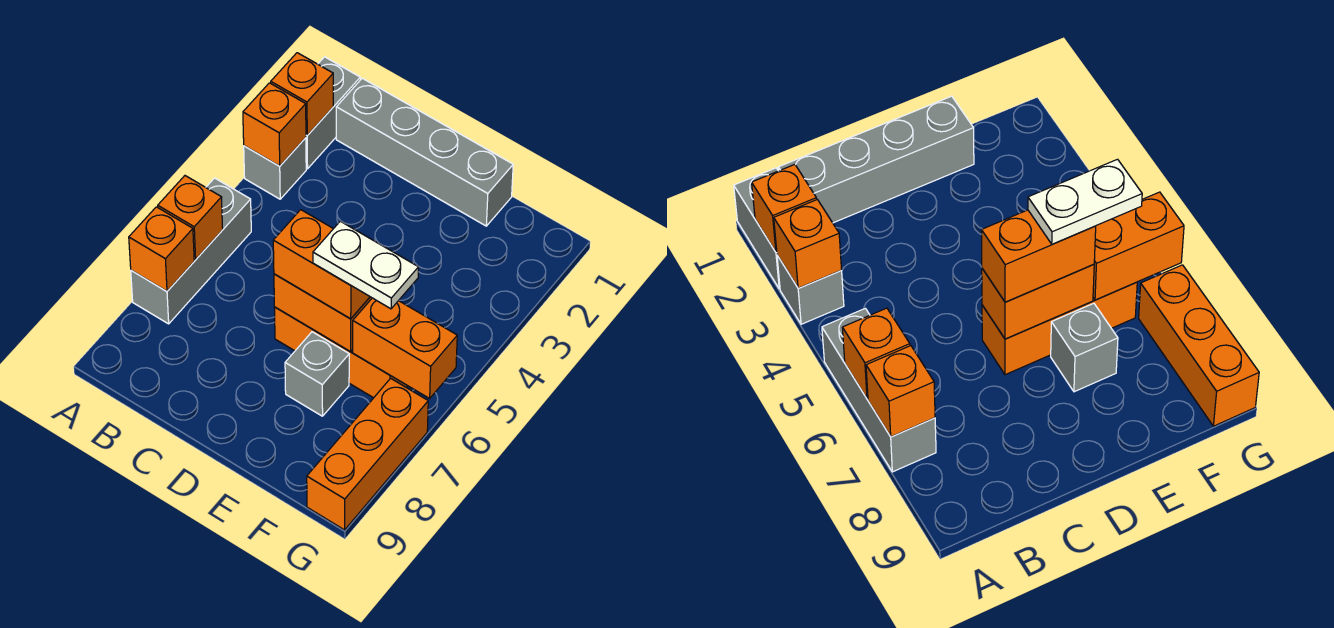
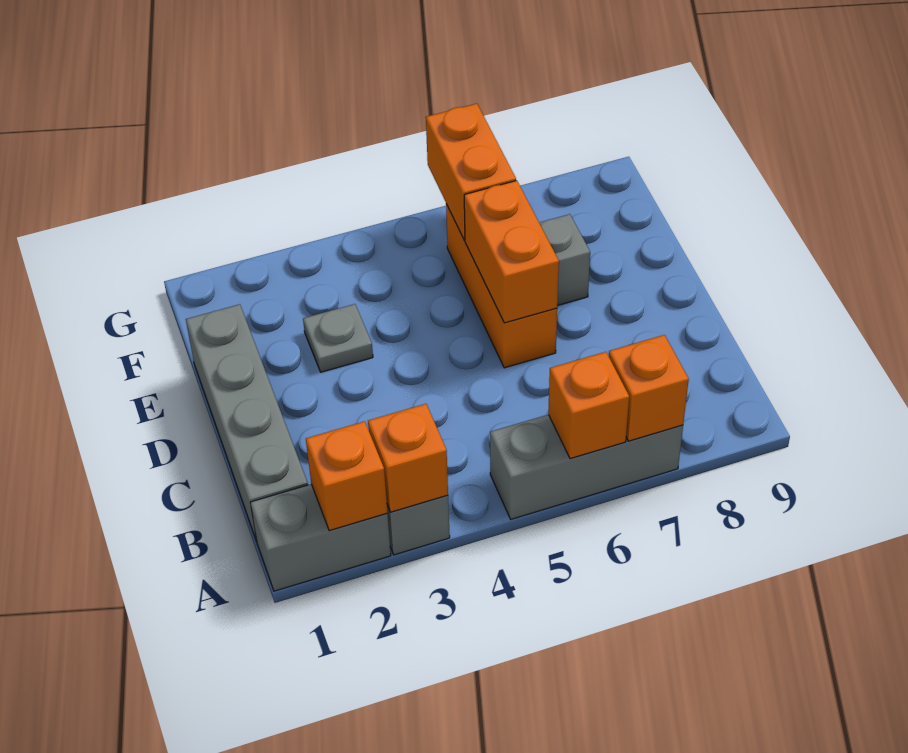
orange 1x2 brick [273,210,370,319] -> none
none -> grey 1x1 plate [303,304,373,372]
white 1x2 plate [313,221,418,309] -> none
orange 1x3 brick [307,378,428,530] -> none

